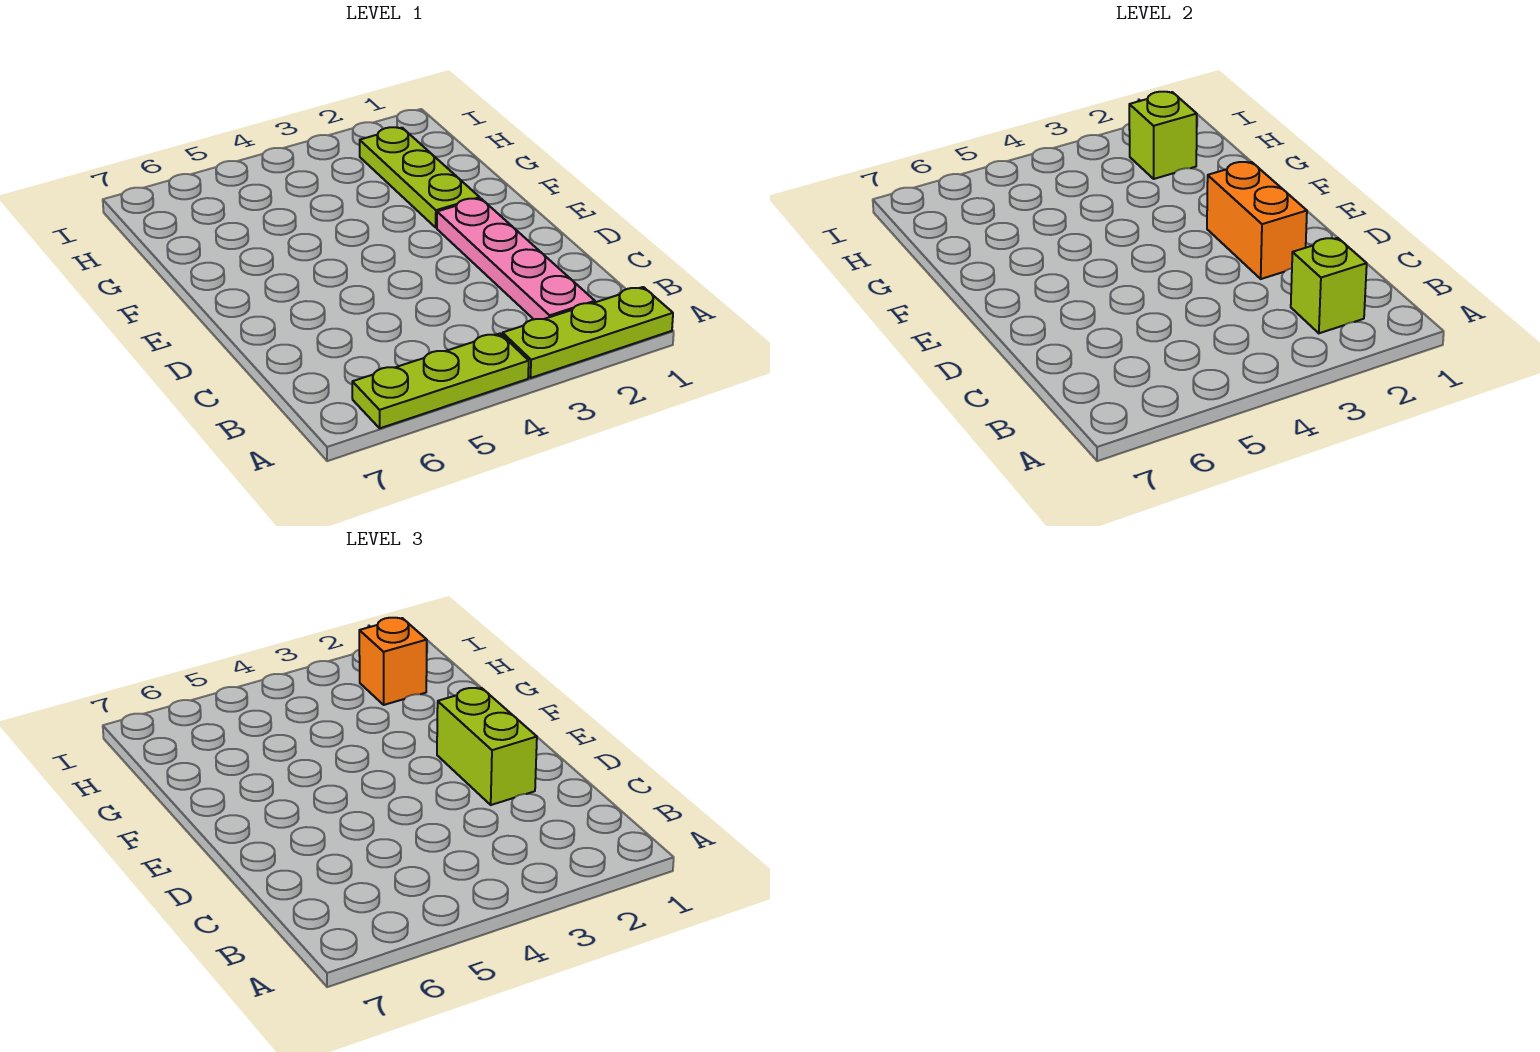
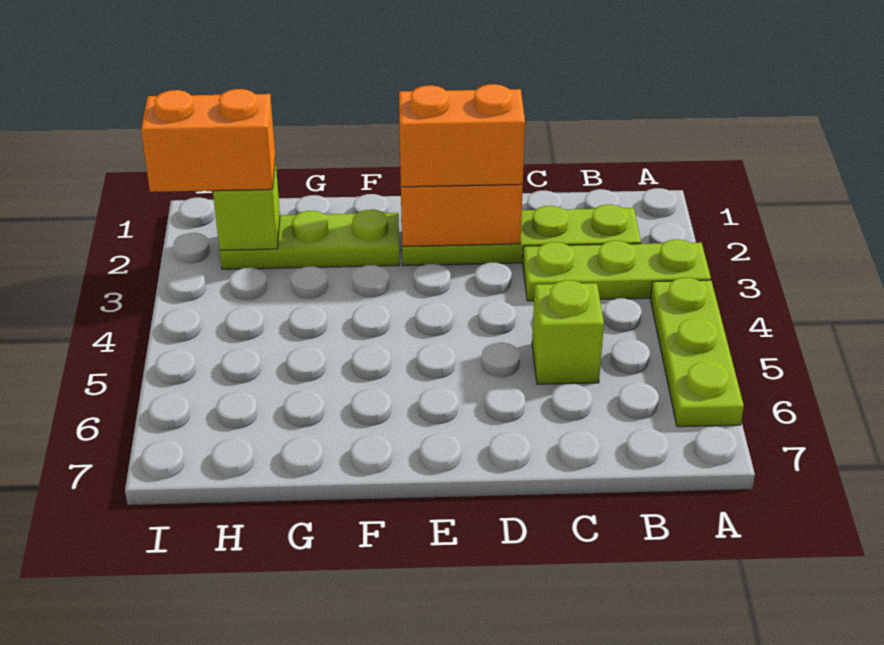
lime 1x3 plate [502,287,673,378] -> lime 1x3 plate turned to [523,239,711,301]
pink 1x4 plate [437,198,595,319] -> lime 1x4 plate [401,205,641,266]
lime 1x1 brick [1291,238,1367,333] -> lime 1x1 brick moved to [532,280,604,384]
lime 1x2 brick [437,688,537,805] -> orange 1x2 brick [399,84,525,187]
orange 1x1 brick [359,618,427,705] -> orange 1x2 brick [141,89,275,192]

